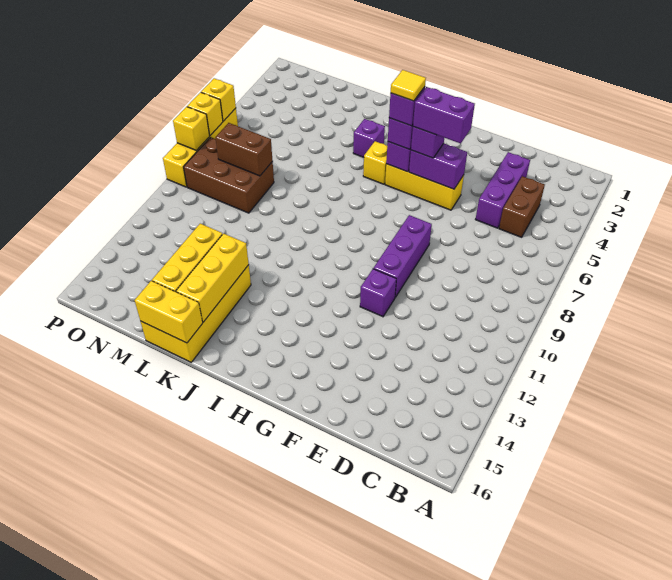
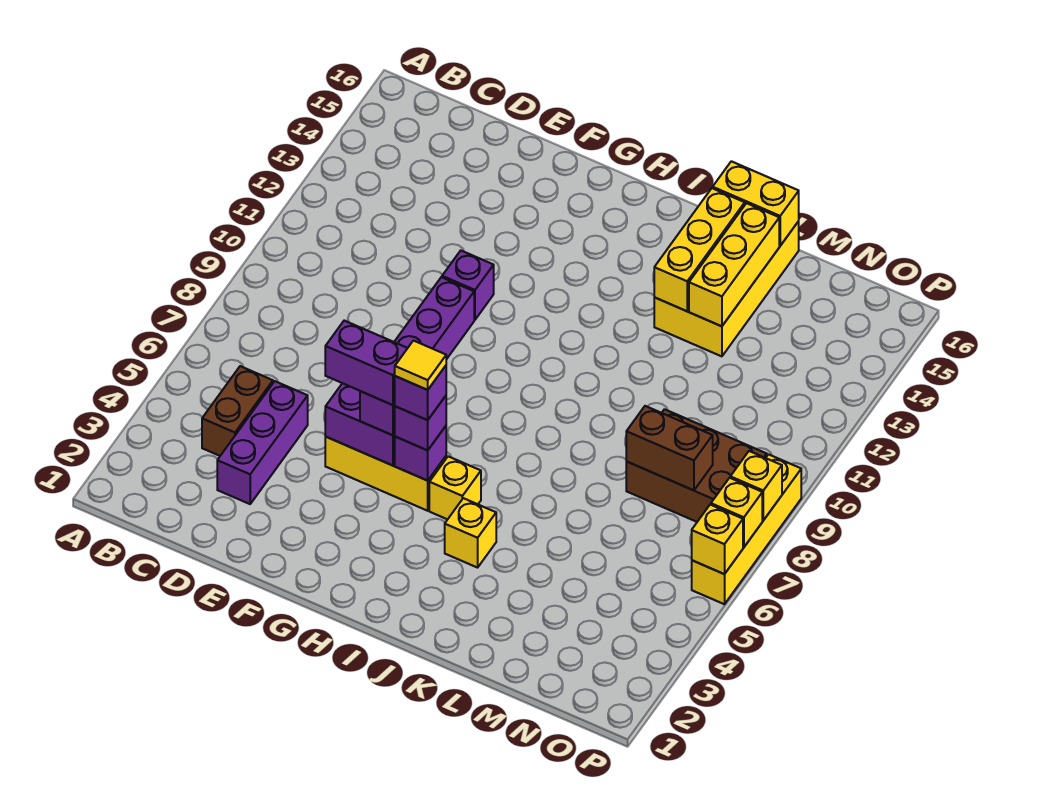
purple 1x1 brick [353,119,385,157] -> yellow 1x1 brick [445,498,496,568]

